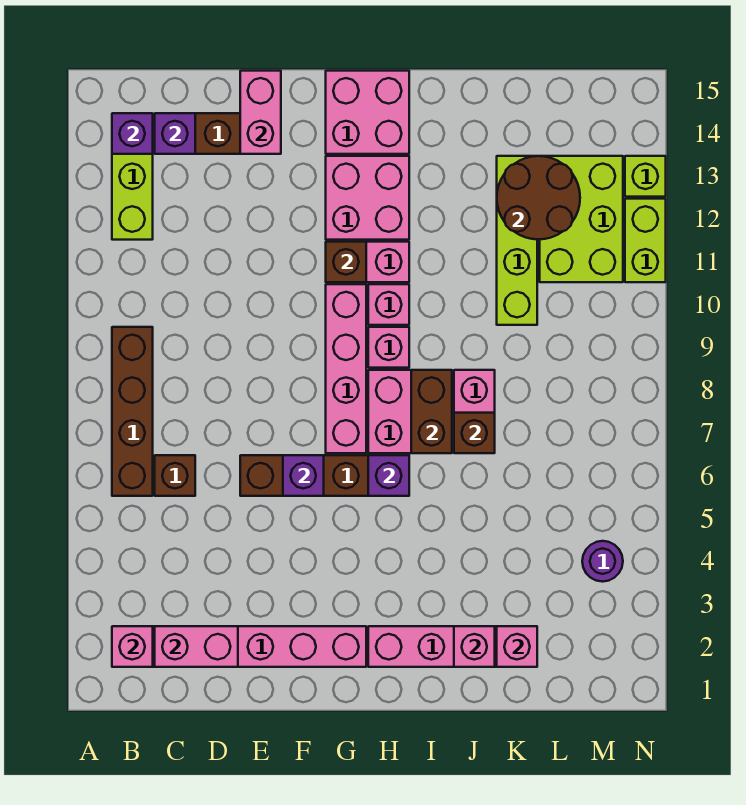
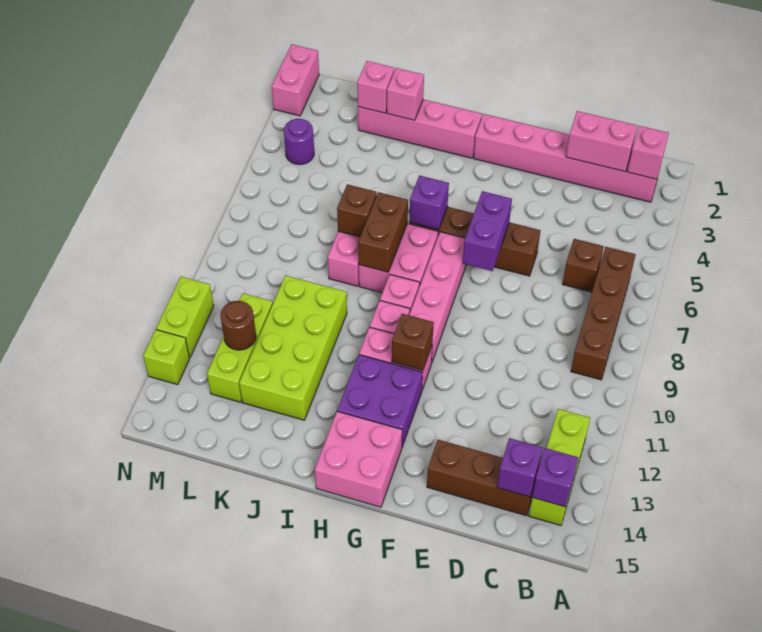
pink 1x2 brick [240,71,281,154] -> pink 1x2 brick moved to [272,44,319,116]
purple 1x1 brick [283,455,324,496] -> purple 1x2 brick [463,191,512,271]
pink 2x2 brick [326,156,409,240] -> purple 2x2 brick [337,355,423,447]
lime 1x4 brick [497,156,537,325] -> lime 2x4 brick [239,275,347,420]
brown 2x2 round brick [497,156,580,239] -> brown 1x1 round brick [220,301,256,350]
lime 2x3 brick [540,156,623,282] -> lime 1x3 brick [207,293,273,402]

